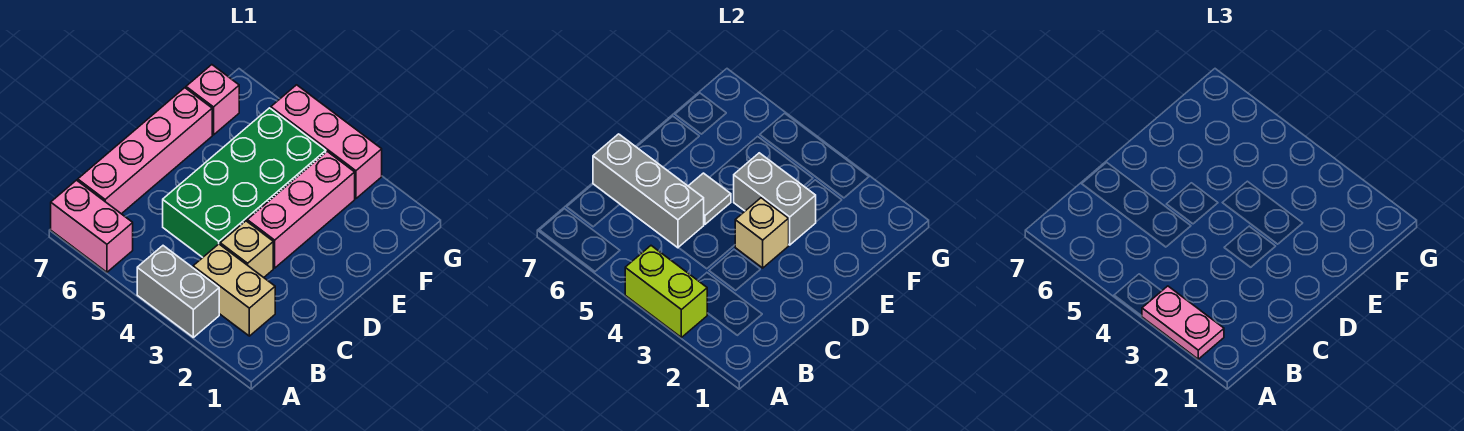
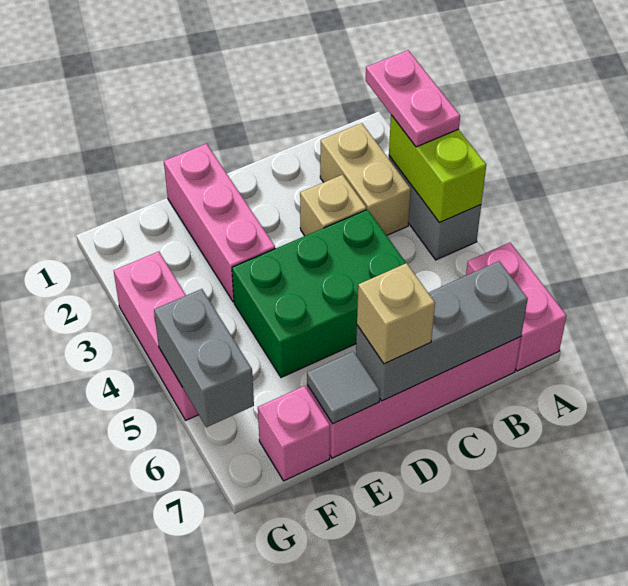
green 2x4 brick [163,108,326,257] -> green 2x3 brick [232,210,406,378]
grey 1x3 brick [593,134,704,248] -> grey 1x3 brick turned to [356,261,528,401]
pink 1x3 brick [247,152,355,268] -> pink 1x3 brick turned to [164,144,275,302]
tan 1x1 brick [735,198,789,268] -> tan 1x1 brick moved to [357,263,435,364]
grey 1x1 tile [689,173,731,224] -> grey 1x1 tile moved to [307,351,380,424]
grey 1x2 brick [734,153,816,245] -> grey 1x2 brick moved to [154,289,254,427]

